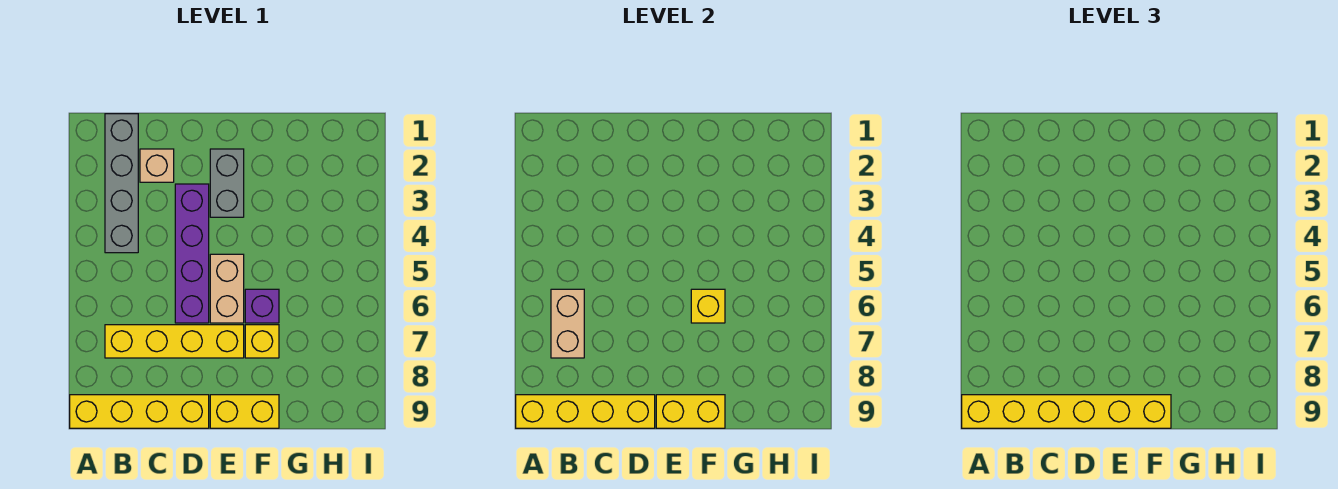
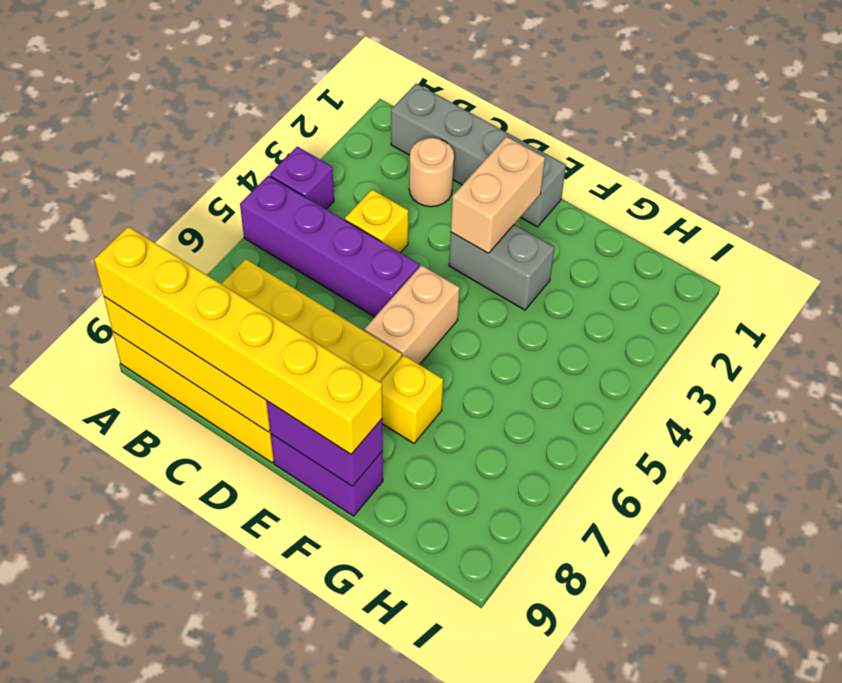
grey 1x4 brick [105,114,138,253] -> grey 1x4 brick turned to [391,84,566,227]
tan 1x2 brick [551,289,584,358] -> tan 1x2 brick moved to [451,137,545,253]
tan 1x1 brick [140,149,174,182] -> tan 1x1 round brick [409,138,454,207]
purple 1x4 brick [175,184,209,323] -> purple 1x4 brick turned to [240,176,419,317]
grey 1x2 brick [210,149,244,217] -> grey 1x2 brick turned to [449,224,554,310]
yellow 1x2 brick [210,395,279,428] -> purple 1x2 brick [271,434,383,516]
yellow 1x2 brick [656,395,725,428] -> purple 1x2 brick [267,401,383,486]
purple 1x1 brick [245,289,279,323] -> purple 1x1 brick moved to [270,147,334,209]
yellow 1x1 brick [691,289,725,323] -> yellow 1x1 brick moved to [345,190,408,253]

